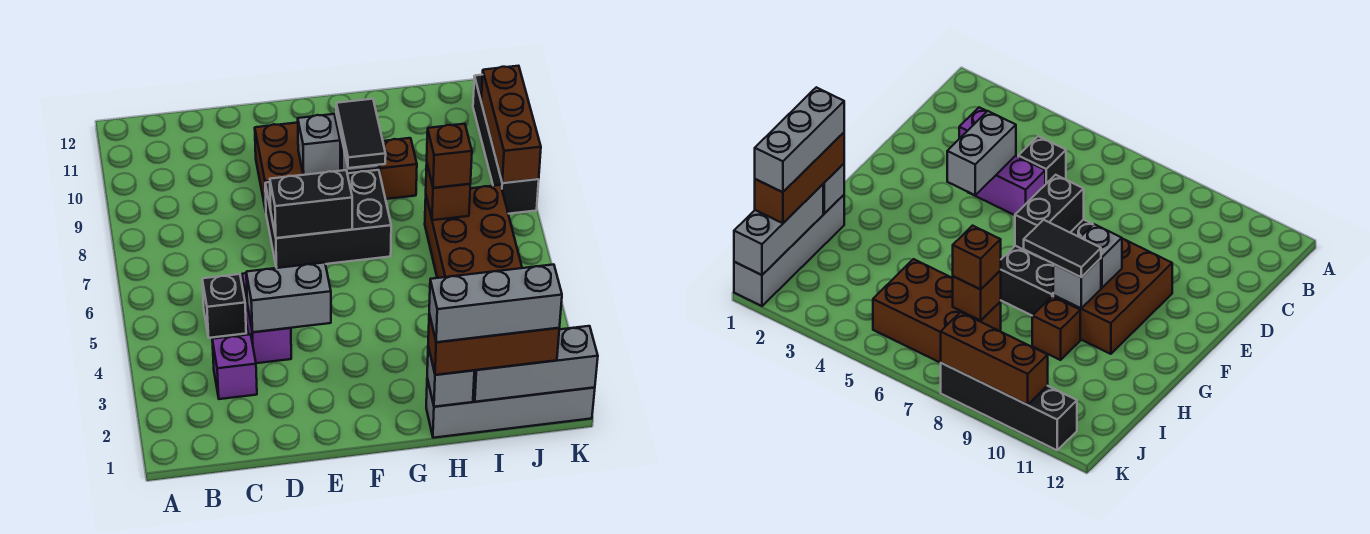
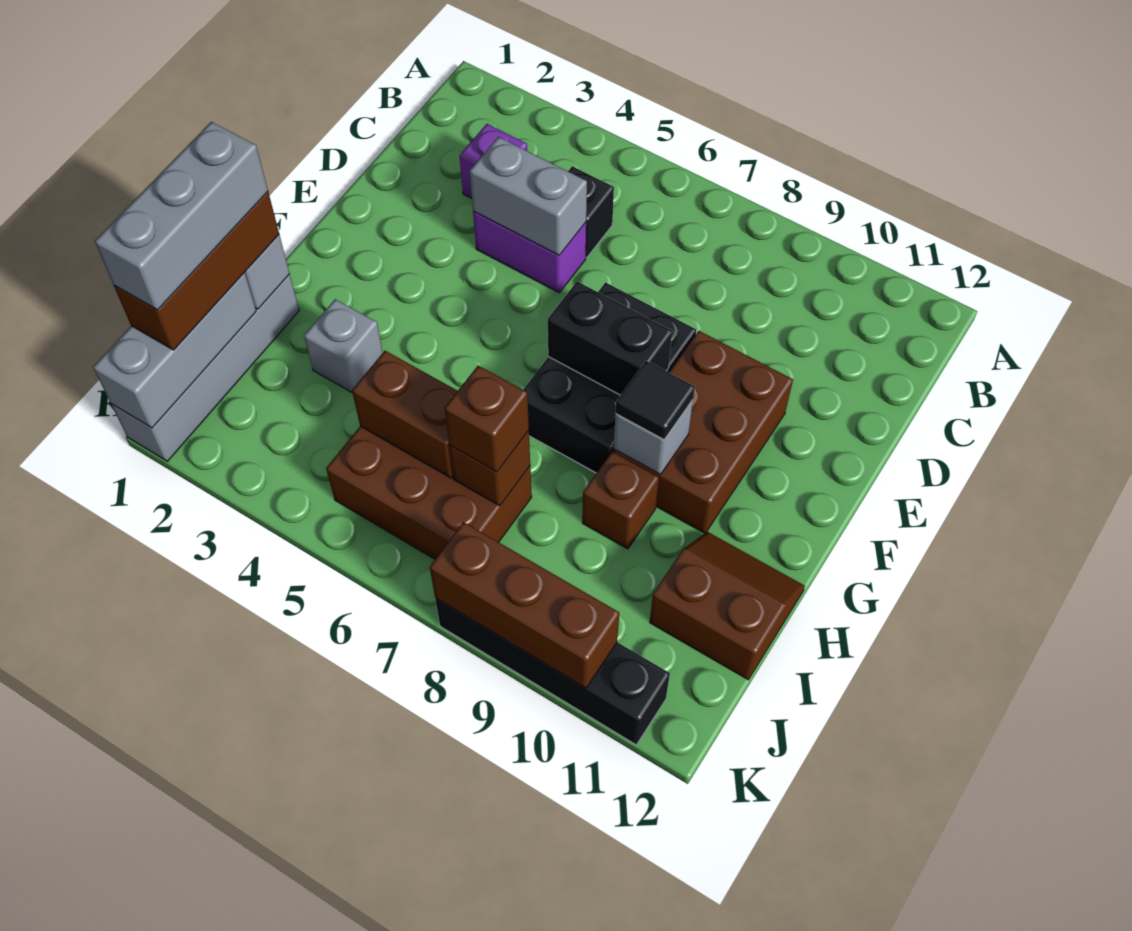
grey 1x2 brick [246,263,331,332] -> grey 1x2 brick turned to [470,137,587,255]
black 1x2 brick [270,170,352,238] -> black 1x2 brick turned to [548,282,672,395]
grey 1x1 brick [298,114,340,175] -> grey 1x1 brick moved to [304,299,383,392]
black 1x2 tile [336,99,386,168] -> black 1x1 tile [616,361,695,440]
none -> brown 2x2 slope [650,532,805,680]
none -> brown 1x2 brick [352,351,457,478]

